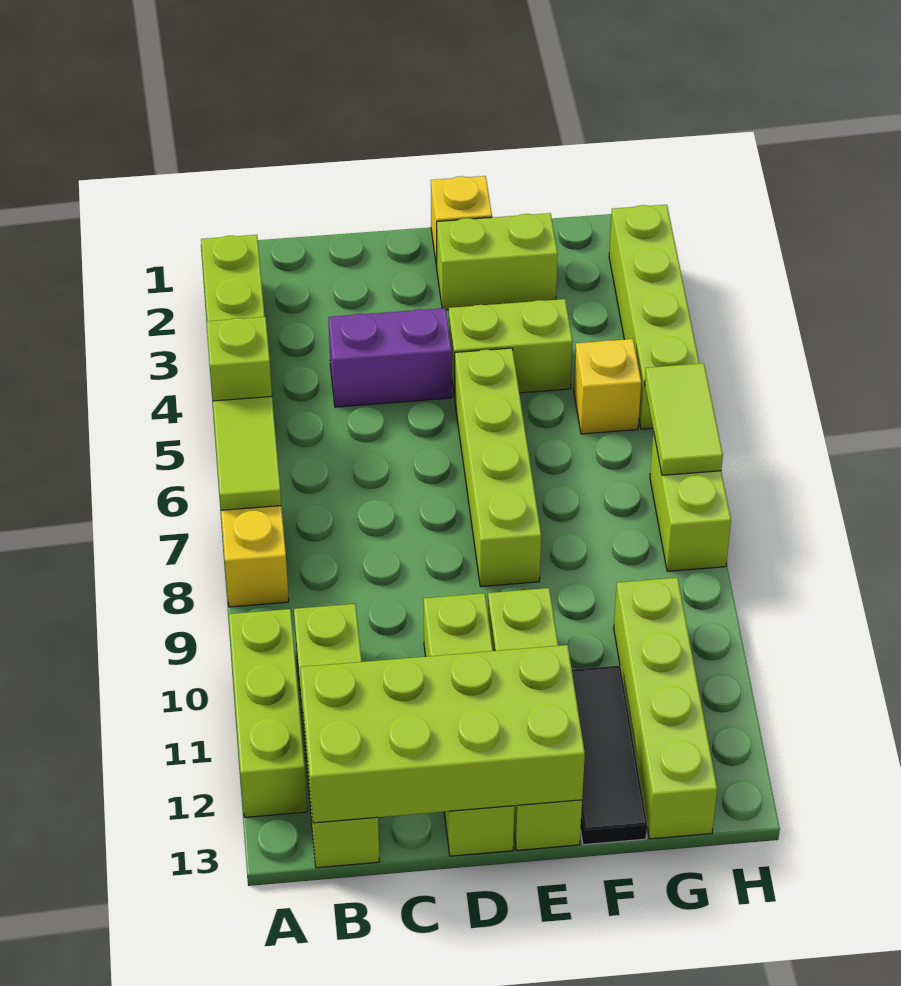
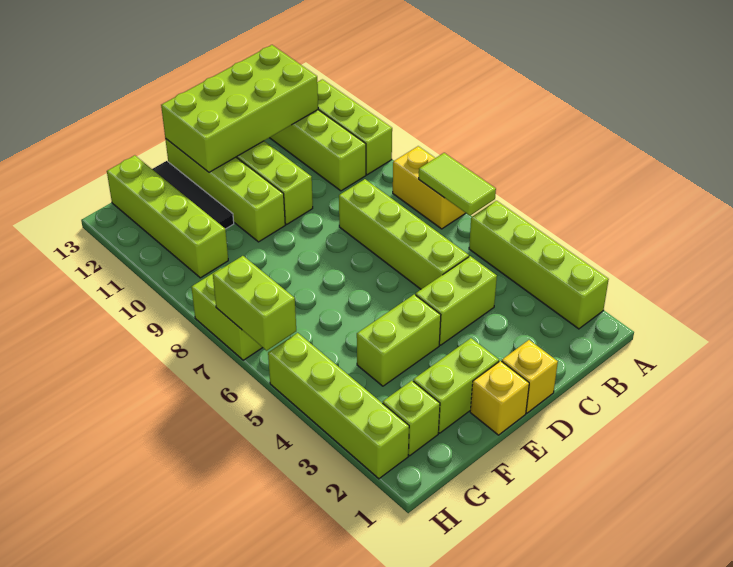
lime 1x1 brick [206,317,272,401] -> lime 1x1 brick moved to [383,381,440,456]
purple 1x2 brick [328,308,452,407] -> lime 1x2 brick [416,256,497,345]
lime 1x4 brick [455,348,541,587] -> lime 1x4 brick moved to [339,179,469,289]
yellow 1x1 brick [574,339,641,434] -> yellow 1x1 brick moved to [502,340,558,413]
lime 1x2 tile [645,363,723,475] -> lime 1x2 brick [213,256,296,351]

